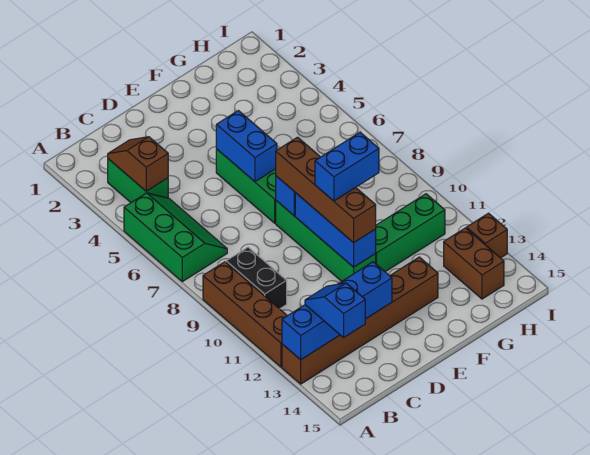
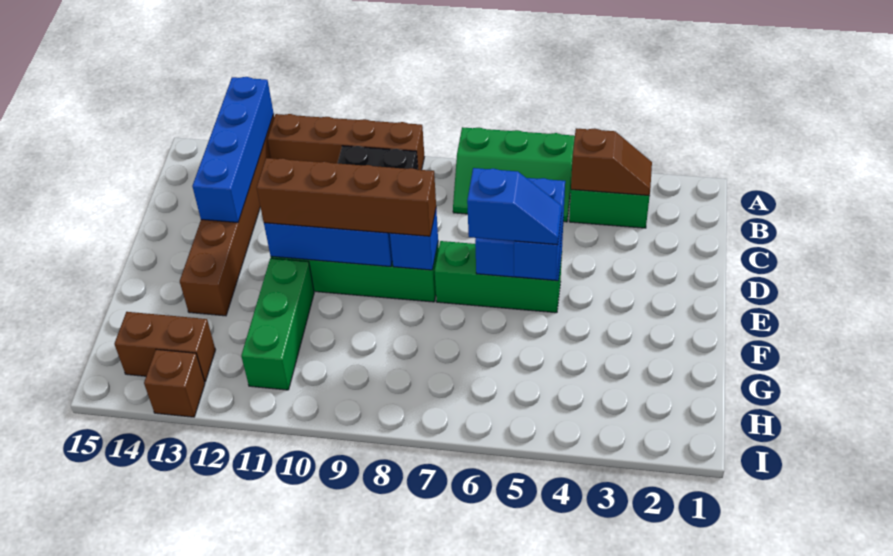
blue 1x2 slope [305,283,365,338] -> blue 1x2 slope moved to [467,168,562,245]
blue 1x2 brick [315,132,379,201] -> blue 1x2 brick moved to [514,178,565,280]

